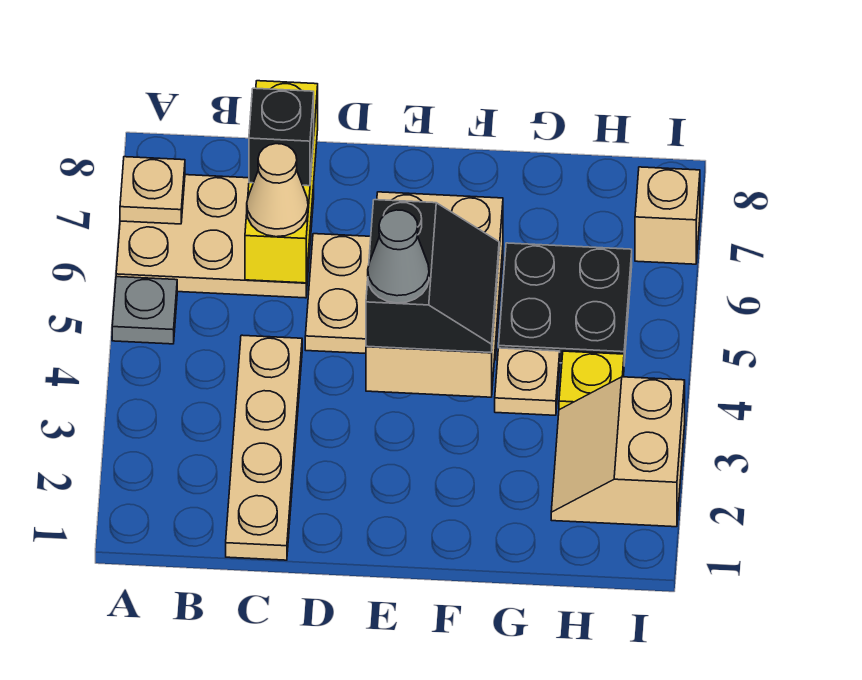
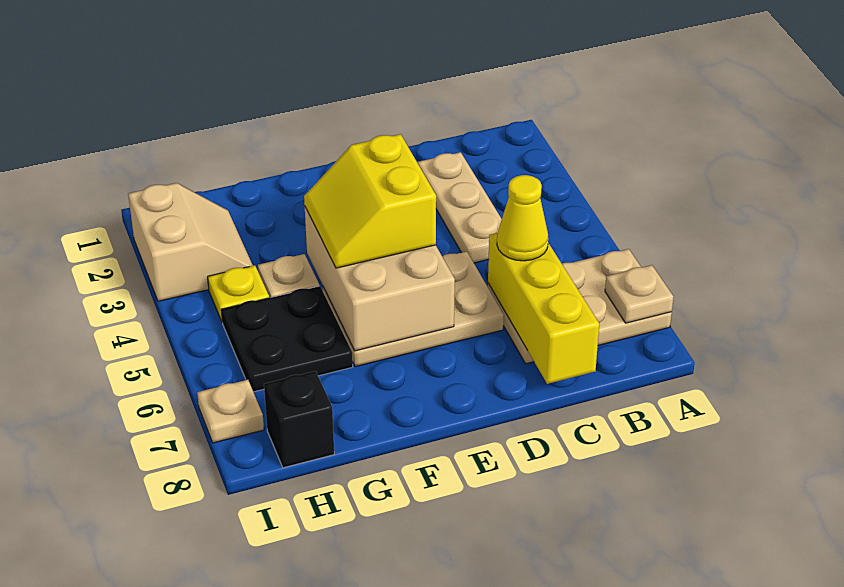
grey 1x1 plate [112,277,177,344] -> none
tan 1x4 plate [226,335,302,560] -> tan 1x3 plate [417,152,502,263]
tan 1x1 cone [247,144,308,237] -> yellow 1x1 cone [497,175,548,261]
black 1x1 brick [249,88,314,186] -> black 1x1 brick moved to [264,371,334,468]
black 2x2 slope [366,200,499,353] -> yellow 2x2 slope [304,134,436,268]
grey 1x1 cone [368,210,429,303] -> none
tan 1x1 brick [635,167,700,264] -> tan 1x1 plate [197,380,264,443]

